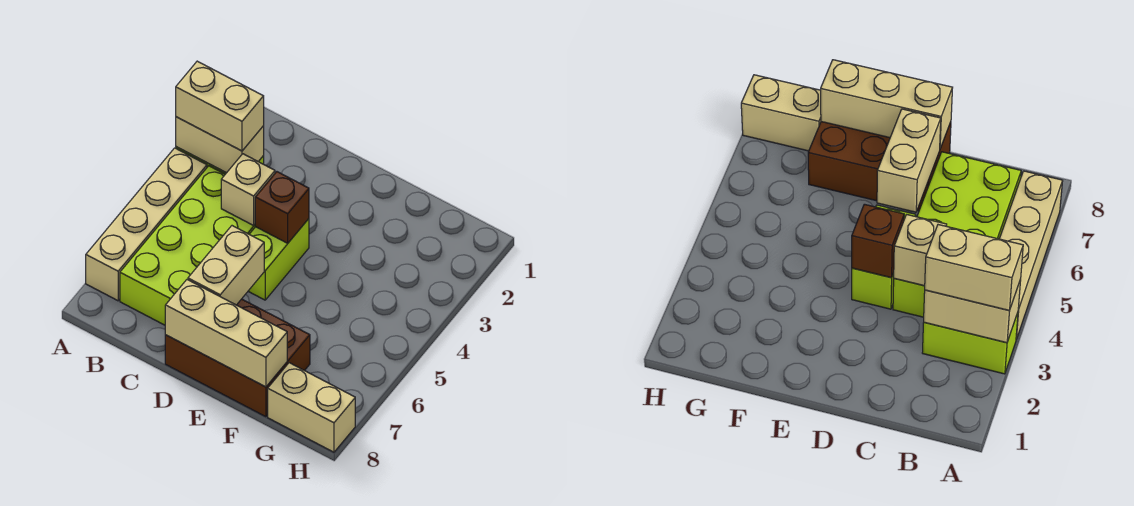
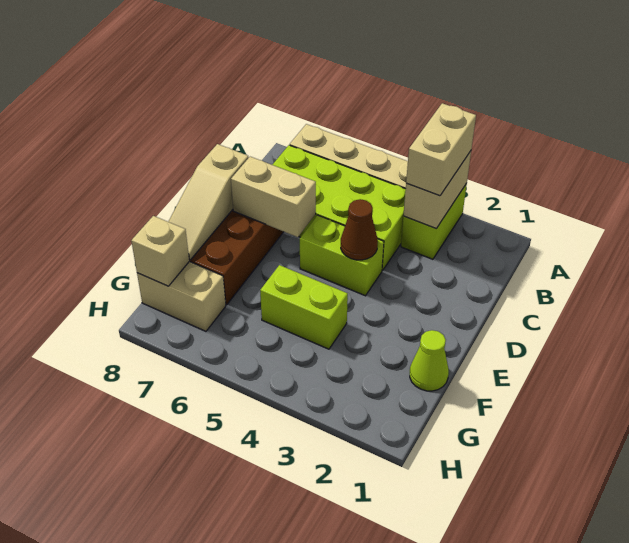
tan 1x1 brick [221,154,275,225] -> tan 1x1 brick moved to [131,216,189,286]
brown 1x1 brick [255,172,309,243] -> brown 1x1 cone [341,199,378,260]
tan 1x3 brick [165,280,287,387] -> tan 1x3 slope [168,144,249,260]
none -> lime 1x1 cone [410,330,449,391]
none -> lime 1x2 brick [260,265,348,349]
tan 1x2 brick [268,363,355,452] -> tan 1x2 brick turned to [137,262,226,331]

